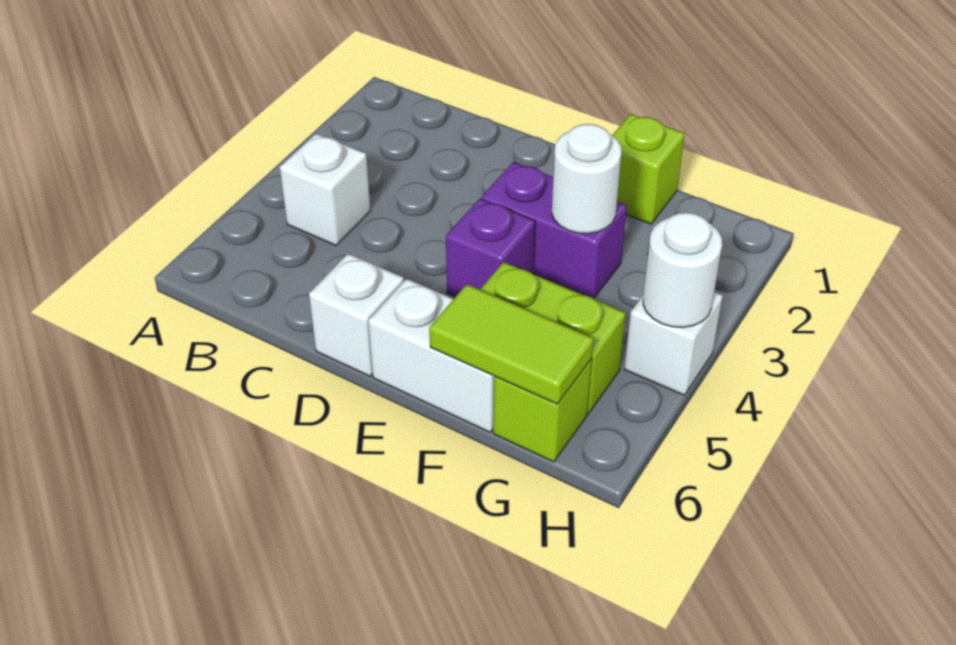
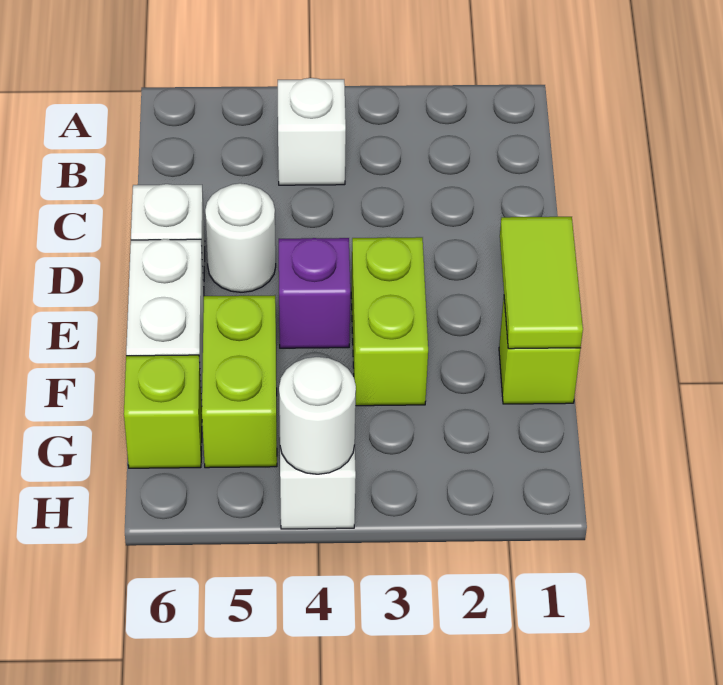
purple 1x2 brick [481,162,627,298] -> lime 1x2 brick [351,237,428,406]
white 1x1 round brick [552,124,621,234] -> white 1x1 round brick moved to [205,183,276,292]
lime 1x2 tile [429,284,594,404] -> lime 1x2 tile moved to [500,217,583,349]

